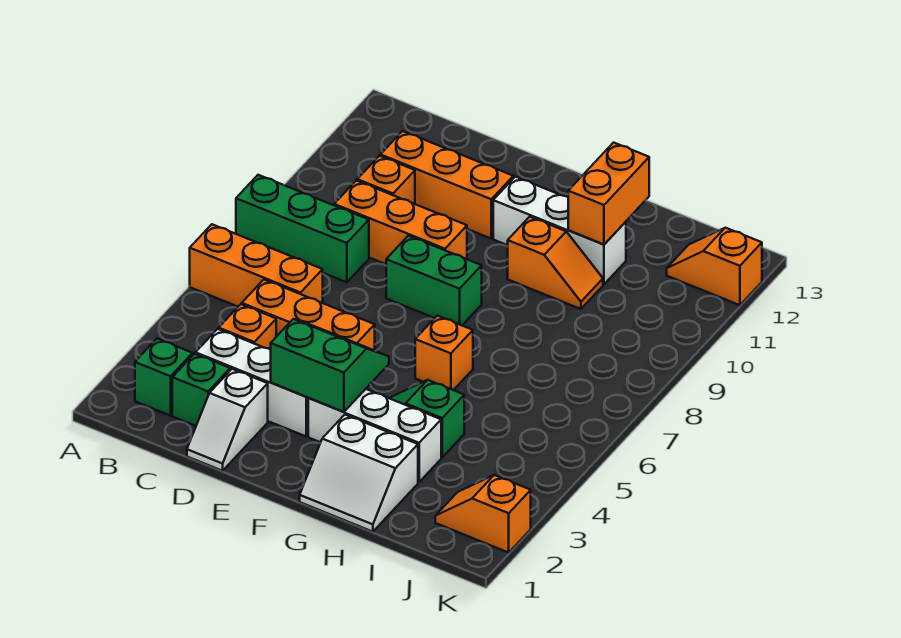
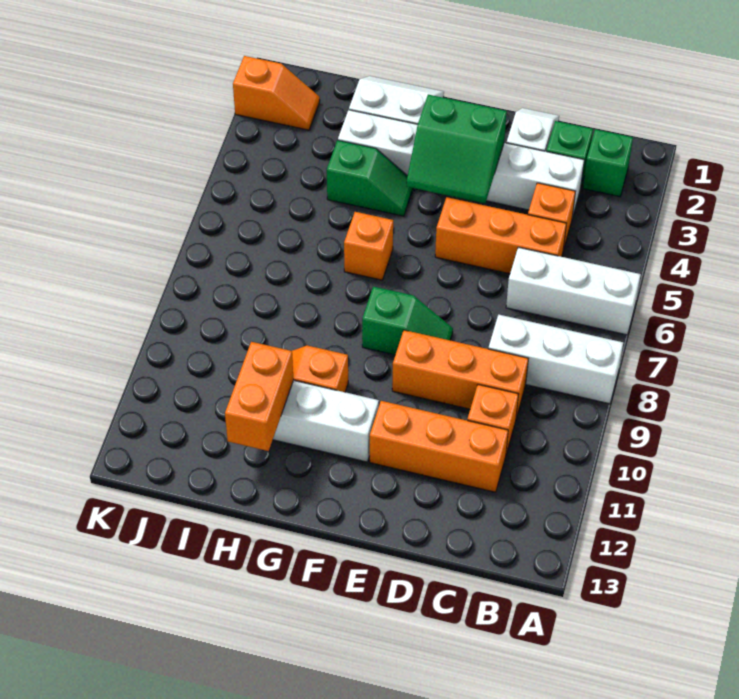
orange 1x3 brick [190,224,323,307] -> white 1x3 brick [506,247,641,335]
green 1x3 brick [236,175,369,282] -> white 1x3 brick [488,315,623,404]
green 1x2 brick [386,236,482,325] -> green 1x2 slope [362,286,453,355]
orange 1x2 slope [667,228,762,305] -> none

